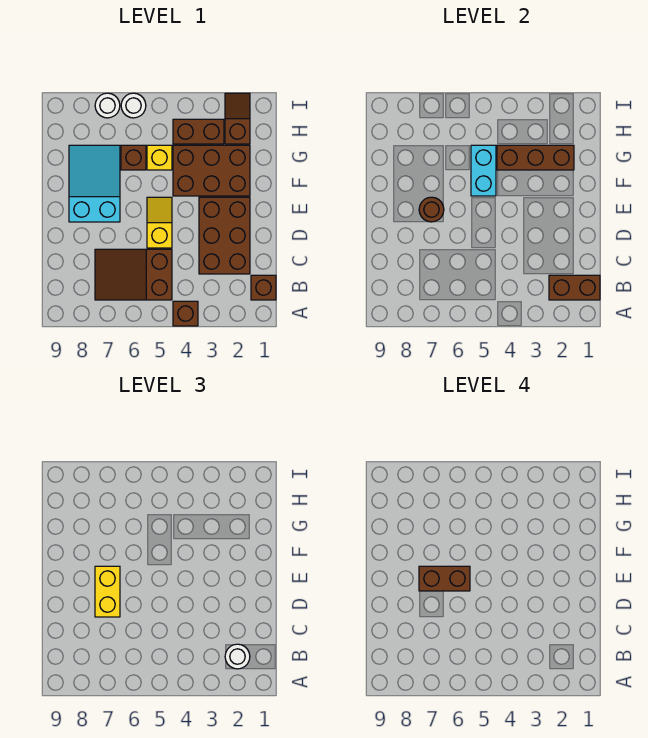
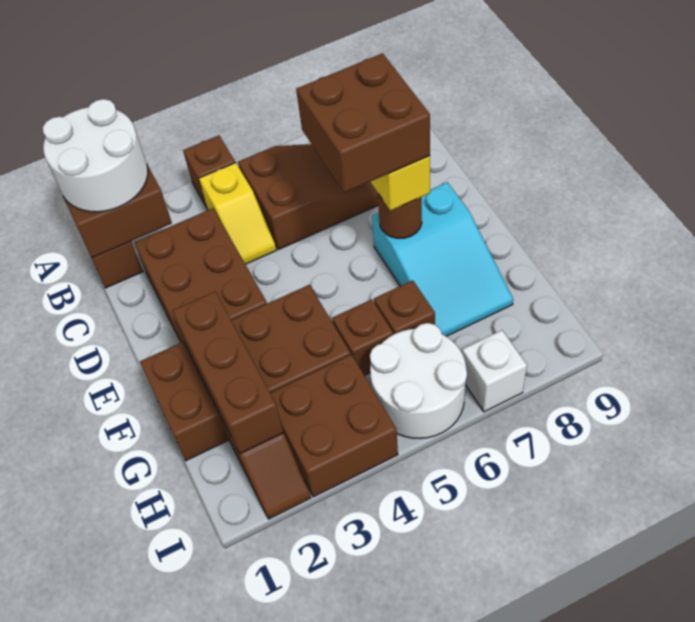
white 1x1 round brick [225,644,250,669] -> white 2x2 round brick [43,99,148,212]
yellow 1x2 slope [147,197,172,248] -> yellow 1x2 slope moved to [199,163,276,264]
brown 1x2 brick [419,566,470,591] -> brown 2x2 brick [296,53,430,193]
brown 2x3 brick [173,145,250,196] -> brown 2x4 brick [140,285,351,461]
cyan 1x2 brick [471,145,496,196] -> none
brown 1x3 brick [497,145,574,170] -> brown 1x3 brick turned to [172,292,283,453]
yellow 1x1 brick [147,145,172,170] -> brown 1x1 brick [332,299,393,376]
brown 1x2 brick [173,119,224,144] -> brown 2x2 brick [270,354,398,497]
white 1x1 round brick [121,93,146,118] -> white 2x2 round brick [370,323,467,438]
white 1x1 round brick [95,93,120,118] -> white 1x1 brick [462,330,527,412]

